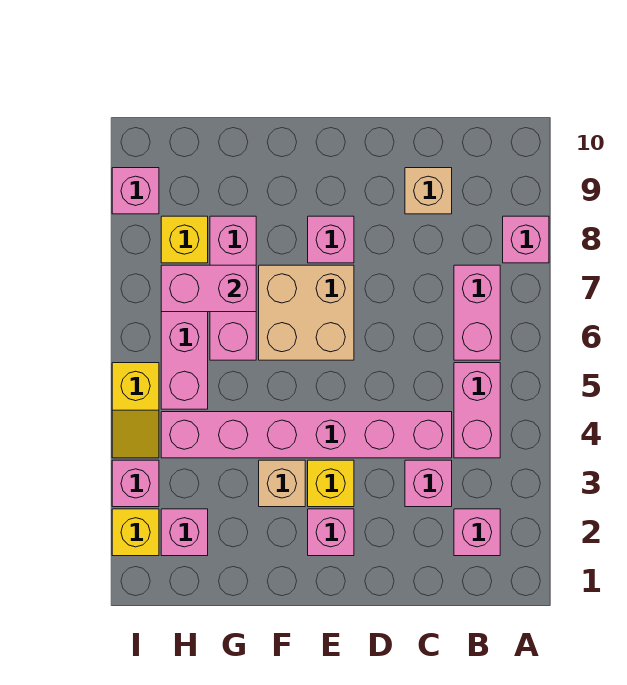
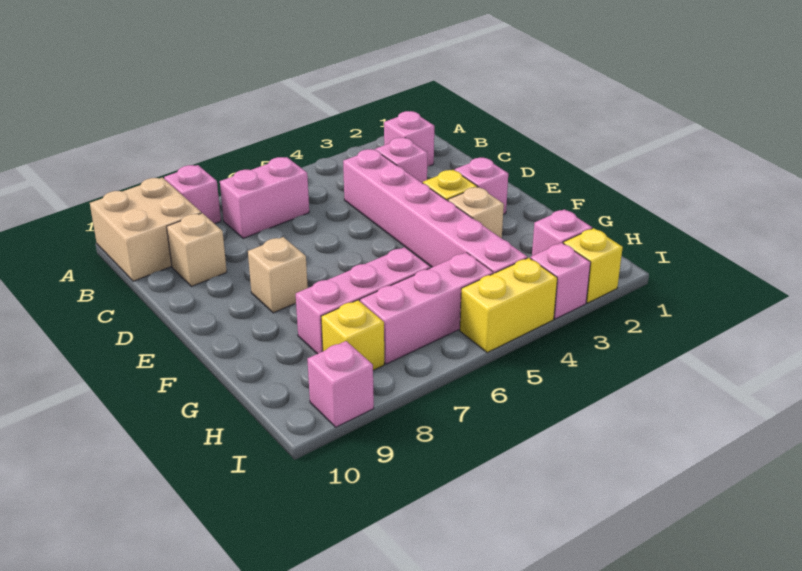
pink 1x2 brick [454,363,500,458] -> none
tan 2x2 brick [259,265,354,360] -> tan 2x2 brick moved to [90,178,201,281]
pink 1x1 brick [308,216,354,263] -> tan 1x1 brick [248,237,308,313]
pink 1x2 brick [161,265,256,312] -> none
yellow 1x2 slope [112,363,159,458] -> yellow 1x2 brick [460,258,557,353]

